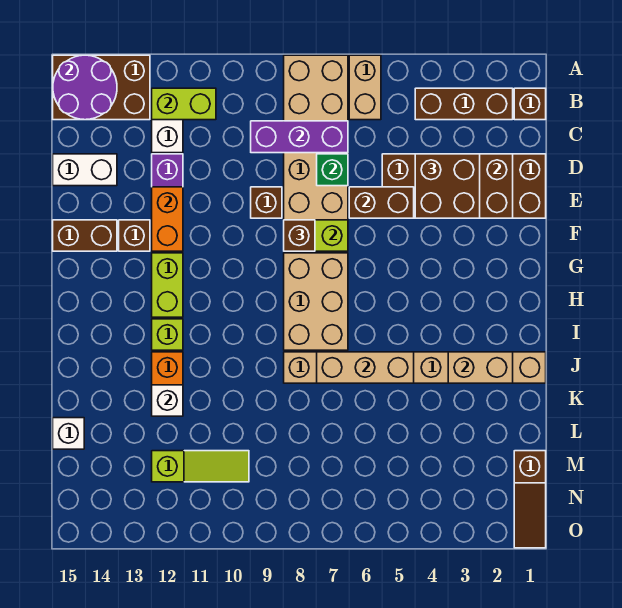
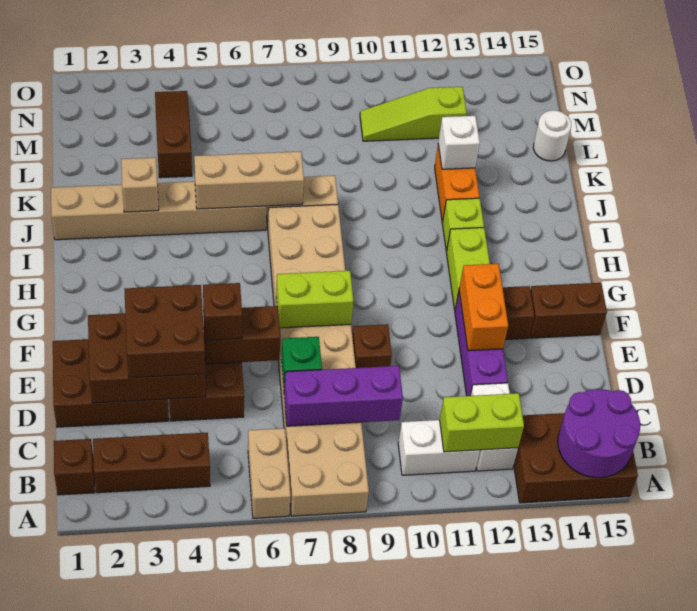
white 1x2 brick [53,154,117,186] -> white 1x2 brick moved to [398,420,480,475]
brown 1x1 brick [284,220,315,251] -> brown 1x1 brick moved to [203,283,242,340]
tan 1x2 brick [448,352,513,383] -> tan 1x1 brick [121,157,159,212]
white 1x1 brick [53,418,84,449] -> white 1x1 round brick [533,110,571,161]
brown 1x3 slope [514,451,546,548] -> brown 1x3 slope moved to [155,91,192,178]

